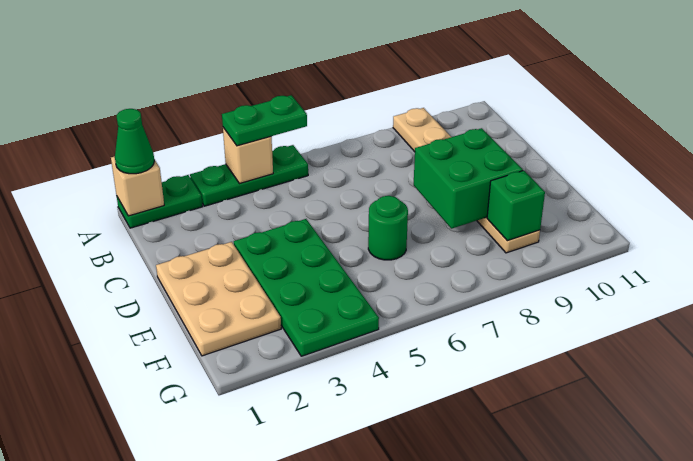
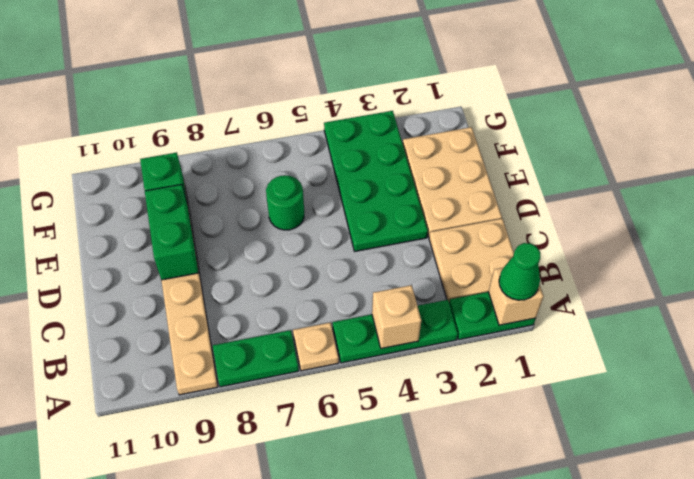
green 1x2 plate [222,95,307,146] -> green 1x2 plate moved to [213,330,299,387]
none -> tan 1x1 plate [293,323,339,371]
none -> tan 2x2 plate [429,219,514,301]
green 2x2 brick [414,128,523,229] -> green 1x2 brick [145,185,199,280]

